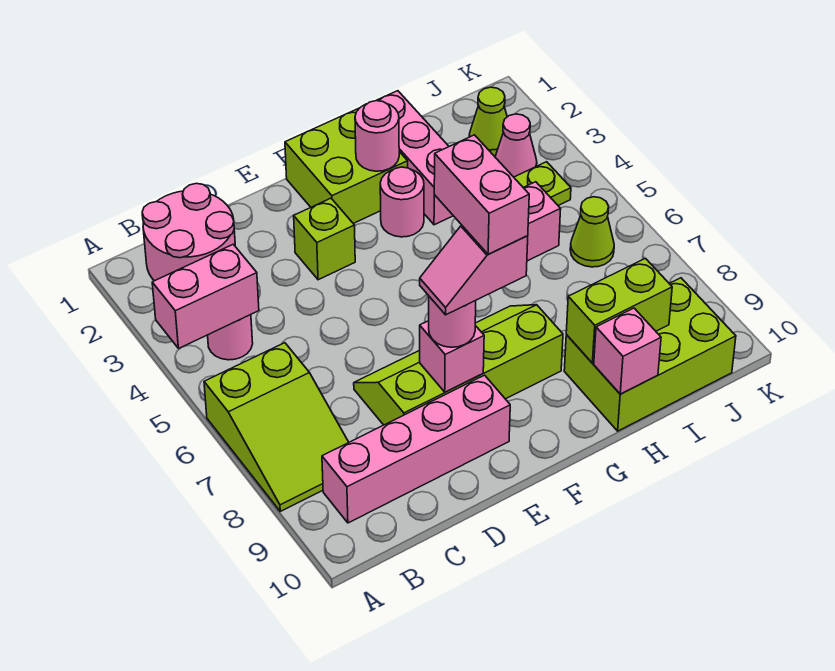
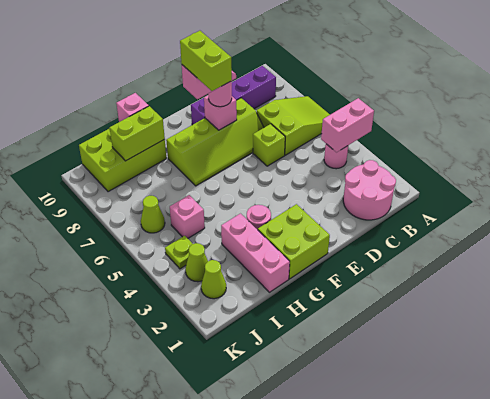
lime 2x3 slope [204,343,349,511] -> lime 2x3 slope turned to [257,96,330,155]
pink 1x4 brick [322,375,510,523] -> purple 1x4 brick [191,66,276,125]
lime 1x1 brick [294,198,355,280] -> lime 1x1 brick moved to [253,124,285,166]
pink 1x2 brick [434,135,529,254] -> lime 1x2 brick [180,31,232,91]
pink 1x1 round brick [355,101,399,171] -> none
pink 1x1 cone [495,114,537,177] -> lime 1x1 cone [185,243,208,282]

